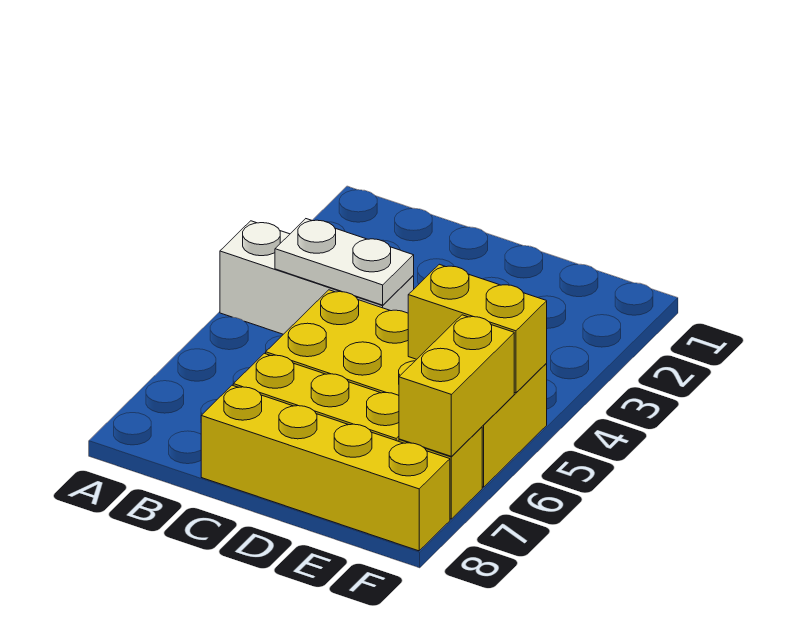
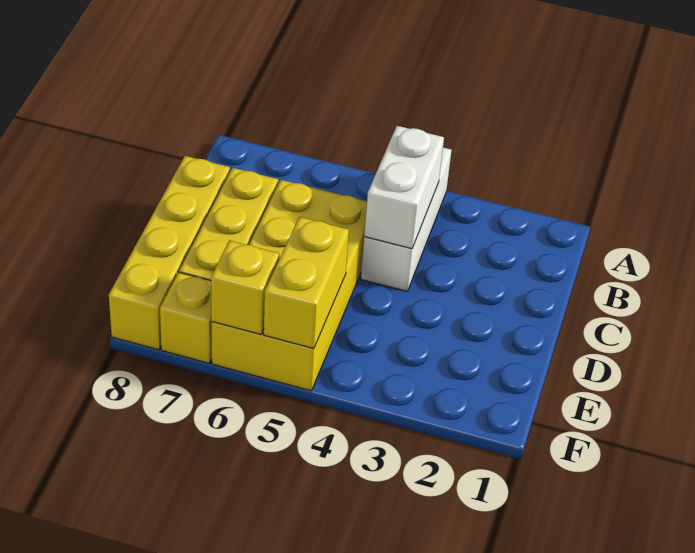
white 1x2 plate [275,219,414,305] -> white 1x2 brick [364,126,444,249]
yellow 1x2 brick [399,315,514,456] -> yellow 1x1 brick [211,240,279,334]

